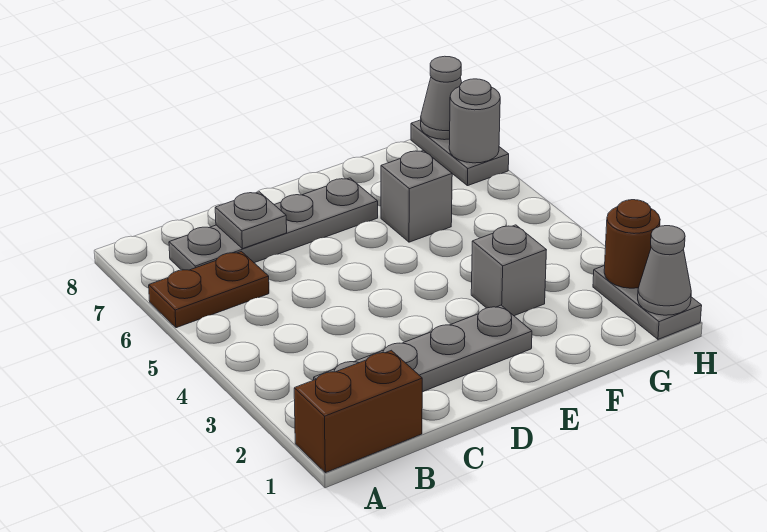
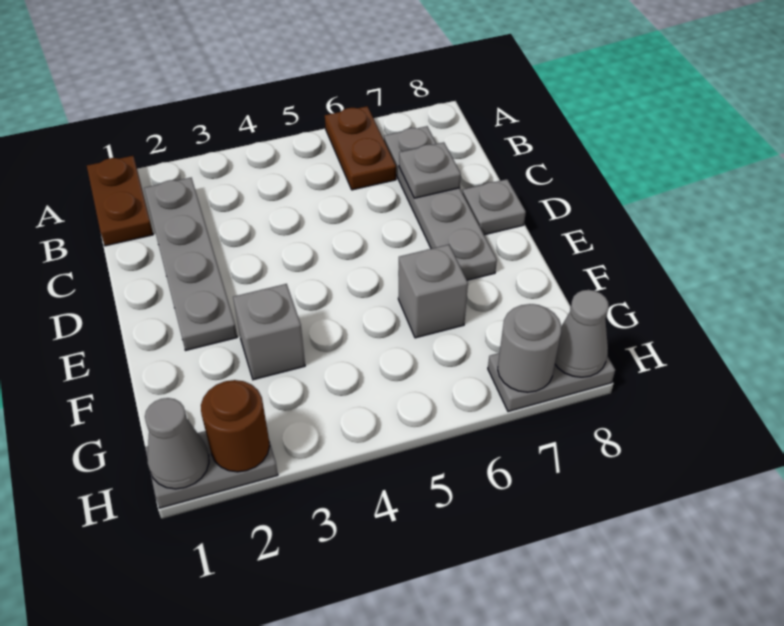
brown 1x2 brick [294,350,422,473] -> brown 1x2 plate [87,156,153,246]
none -> grey 1x1 plate [463,179,526,235]

